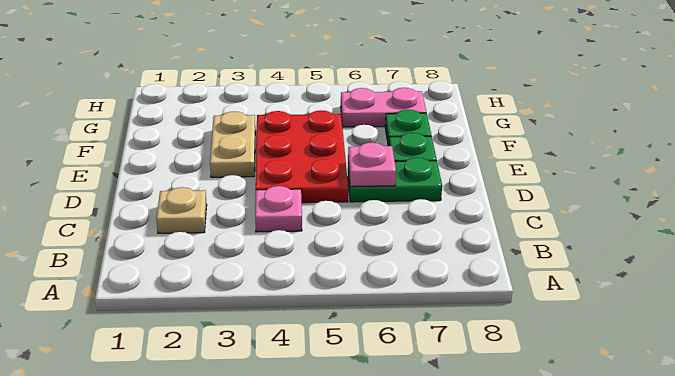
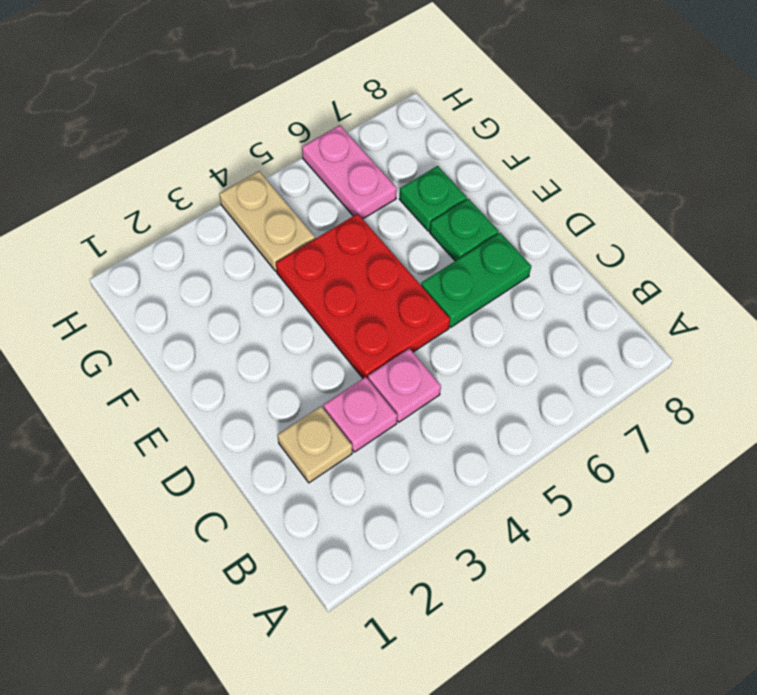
pink 1x1 plate [348,142,396,187] -> pink 1x1 plate moved to [323,377,397,452]
tan 1x2 plate [210,111,255,177] -> tan 1x2 plate moved to [219,171,315,271]
pink 1x2 plate [341,88,426,127] -> pink 1x2 plate turned to [302,125,397,219]

